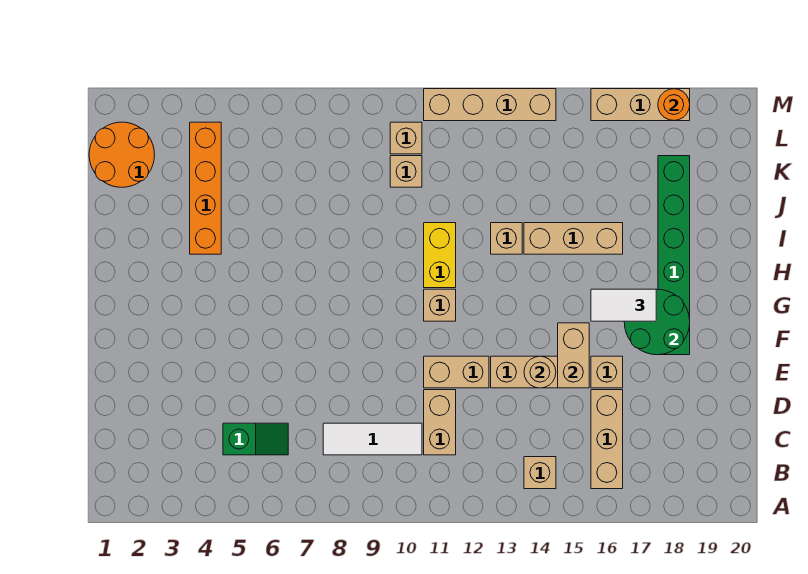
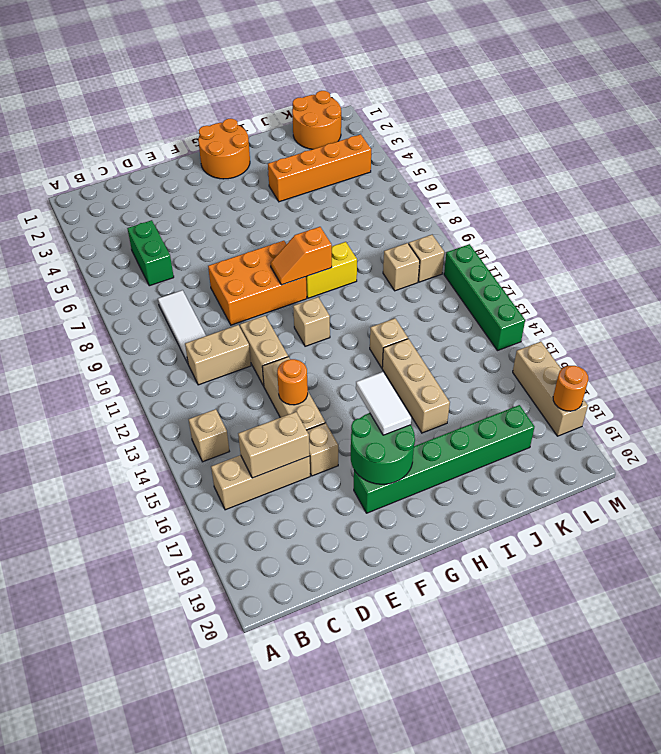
green 1x2 slope [223,423,288,455] -> green 1x2 brick [127,220,174,286]
none -> orange 2x3 brick [208,241,307,325]
tan 1x1 round brick [524,356,556,388] -> orange 1x1 round brick [277,359,308,405]
tan 1x2 brick [558,323,589,388] -> tan 1x2 brick moved to [238,412,310,478]
none -> orange 2x2 round brick [198,119,250,179]
none -> orange 1x2 slope [270,227,332,285]
yellow 1x2 brick [424,223,456,288] -> yellow 1x2 brick moved to [306,242,357,298]
tan 1x4 brick [424,89,556,121] -> green 1x4 brick [444,244,525,351]

